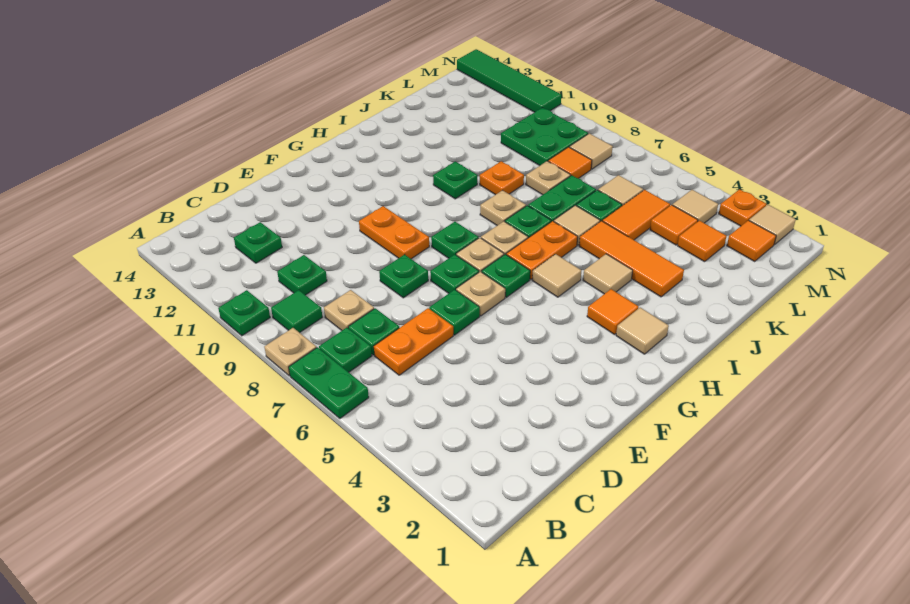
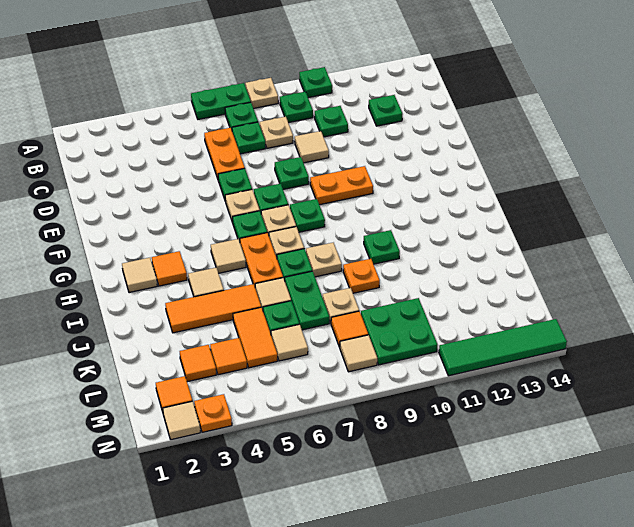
green 1x1 tile [271,290,322,333] -> green 1x1 plate [280,92,313,123]
tan 1x1 tile [672,190,718,223] -> tan 1x1 tile moved to [295,131,329,163]

